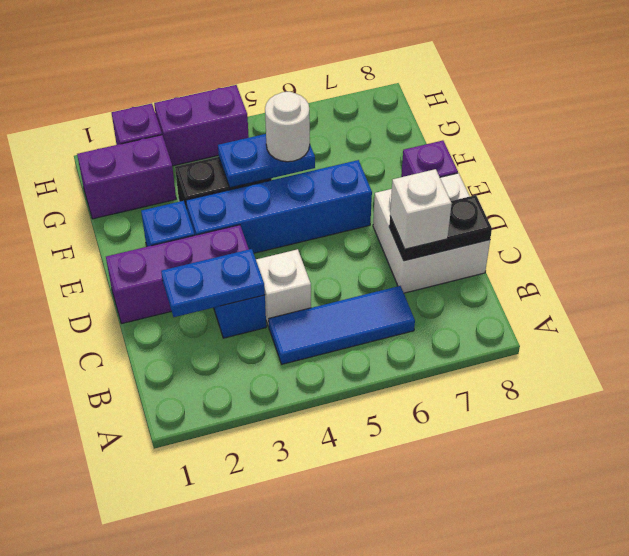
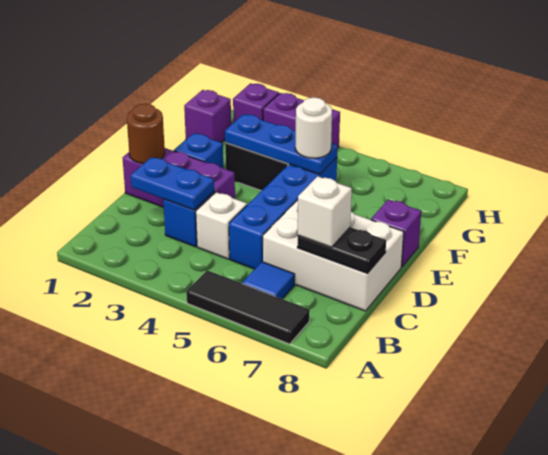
none -> black 1x3 tile [186,270,310,344]
blue 1x3 tile [269,286,415,364] -> blue 1x1 tile [242,262,295,299]
white 2x2 brick [373,173,490,293] -> white 2x3 brick [263,200,404,311]
none -> brown 1x1 round brick [127,104,165,164]
blue 1x4 brick [186,160,372,253] -> blue 1x4 brick turned to [229,158,337,269]
blue 1x2 plate [218,134,315,188] -> blue 1x3 plate [225,114,338,174]
purple 1x2 brick [77,135,176,219] -> purple 1x1 brick [184,90,231,143]

